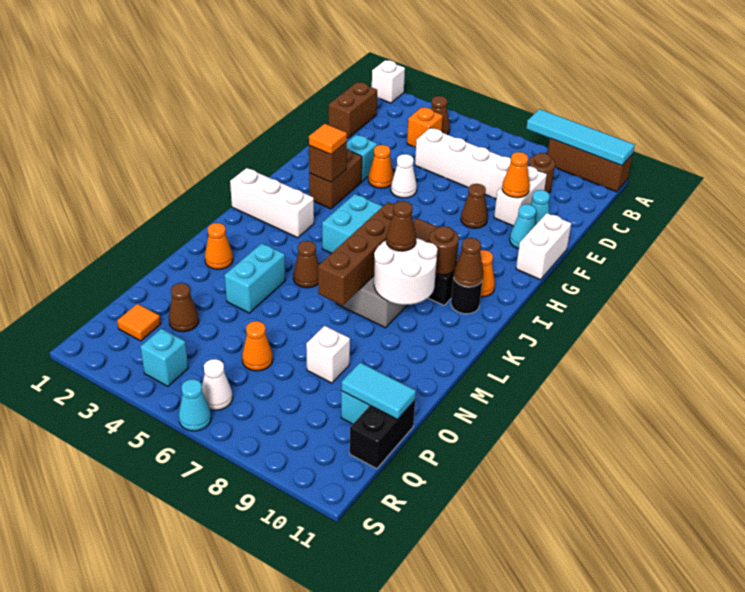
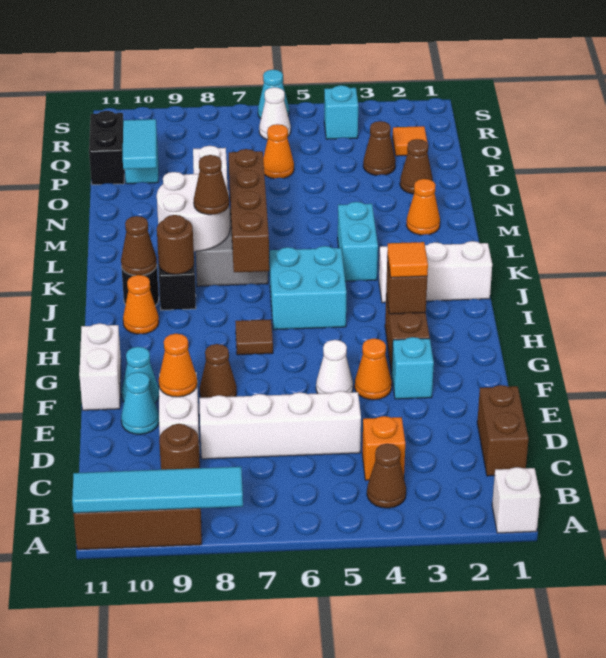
brown 1x1 cone [293,241,319,288] -> brown 1x1 cone moved to [400,139,433,194]
cyan 1x2 brick [225,243,286,313] -> cyan 1x2 brick moved to [338,202,378,281]
cyan 1x2 tile [341,362,416,419] -> cyan 1x2 tile turned to [123,119,157,169]

